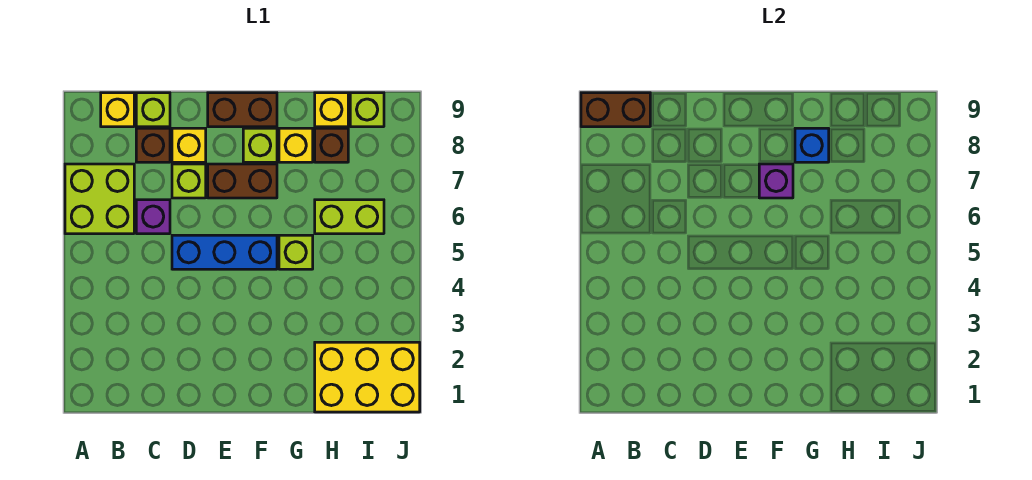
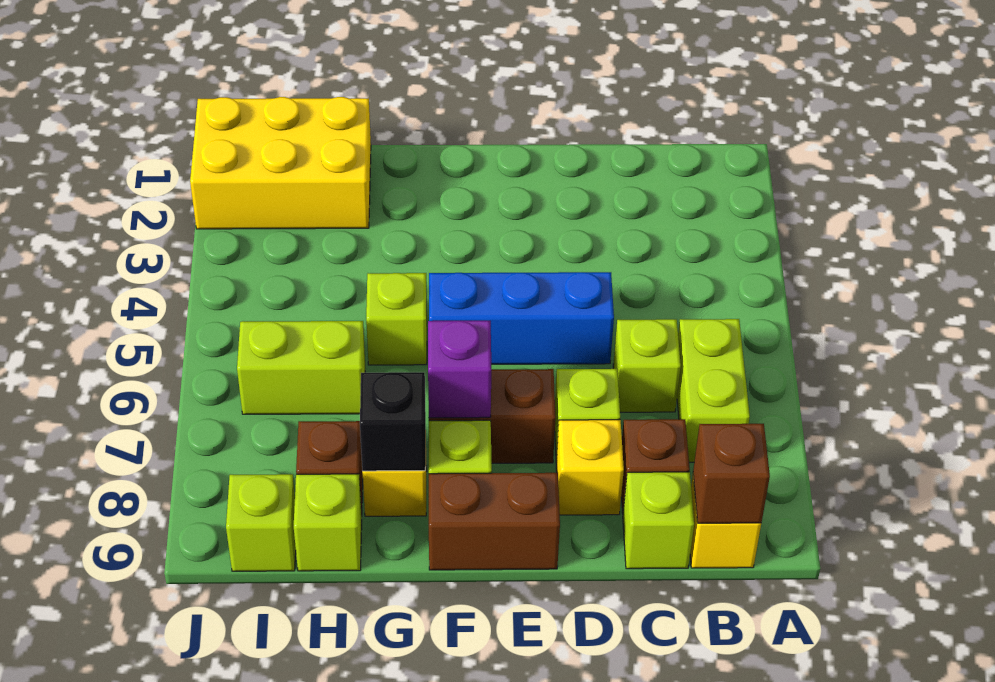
lime 2x2 brick [65,164,134,234] -> lime 1x2 brick [677,319,750,462]
brown 1x2 brick [581,93,650,127] -> brown 1x1 brick [693,424,770,523]
purple 1x1 brick [136,200,170,234] -> lime 1x1 brick [613,319,681,412]
blue 1x1 brick [795,128,829,162] -> black 1x1 brick [360,372,426,471]
yellow 1x1 brick [315,93,348,127] -> lime 1x1 brick [294,474,362,571]

